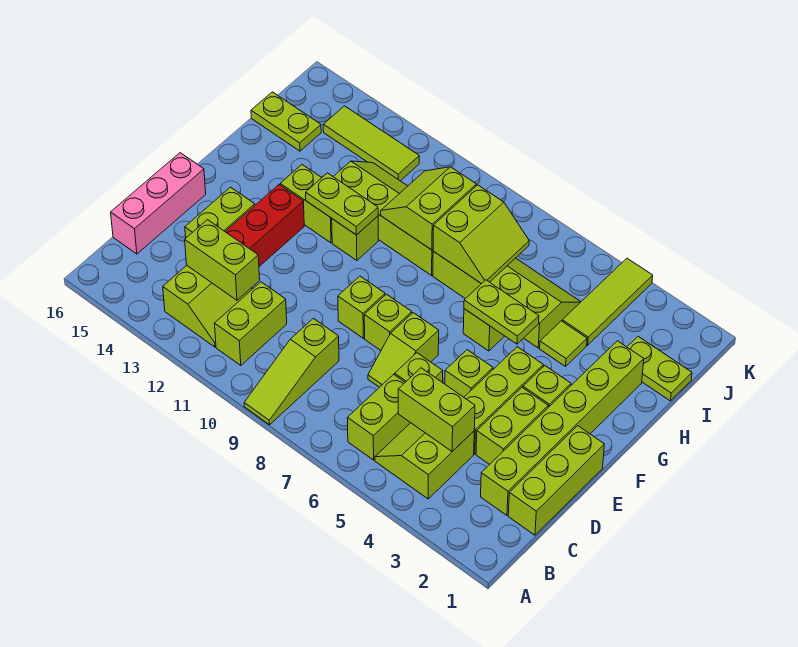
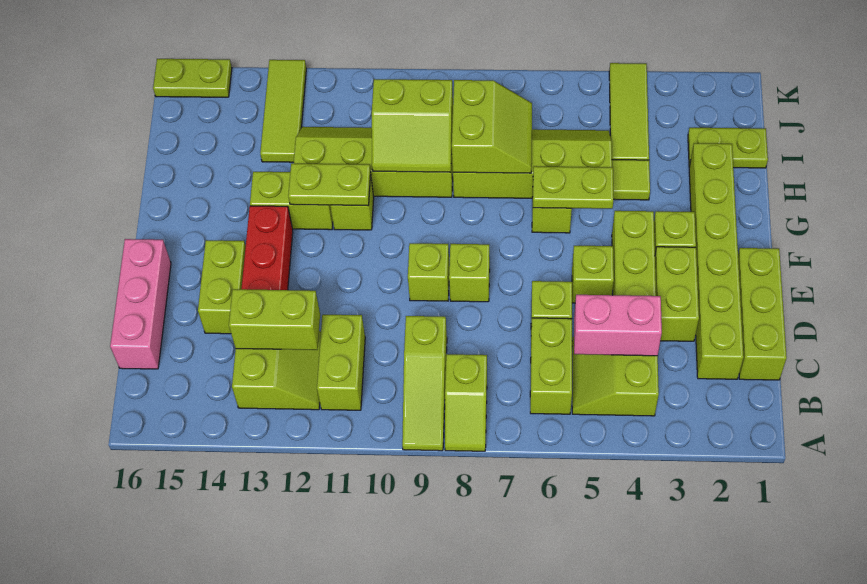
lime 1x2 brick [398,368,475,451] -> pink 1x2 brick [574,295,662,356]
lime 1x2 slope [368,313,439,387] -> lime 1x2 slope moved to [445,354,487,451]
lime 2x2 slope [381,167,476,250] -> lime 2x2 slope turned to [372,79,453,172]
lime 1x2 plate [251,92,321,151] -> lime 1x2 plate moved to [153,59,232,97]
lime 1x3 tile [323,106,419,181] -> lime 1x3 tile turned to [260,60,306,162]

